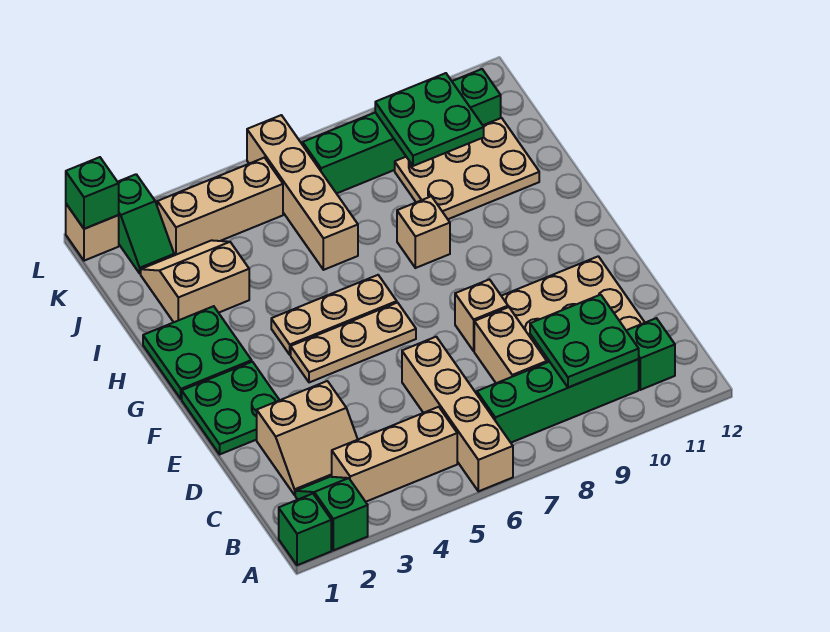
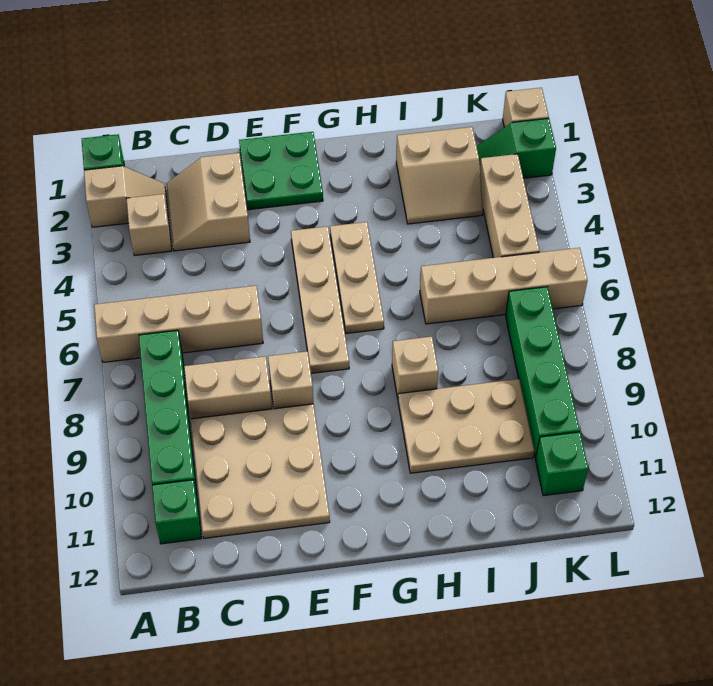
green 1x2 slope [295,477,368,550] -> tan 1x2 slope [84,166,168,227]
tan 1x3 brick [332,407,457,502] -> tan 1x1 brick [126,194,172,255]
green 2x2 plate [530,295,639,388] -> none
tan 1x3 plate [291,303,416,382] -> tan 1x4 plate [291,226,349,373]
green 2x2 plate [143,306,252,399] -> none
tan 2x2 slope [141,240,249,322] -> tan 2x2 slope turned to [396,127,483,224]
tan 2x3 plate [395,118,539,219] -> tan 2x3 plate turned to [398,379,534,473]
green 2x2 plate [375,73,484,166] -> none
green 1x1 brick [66,157,119,229] -> none

